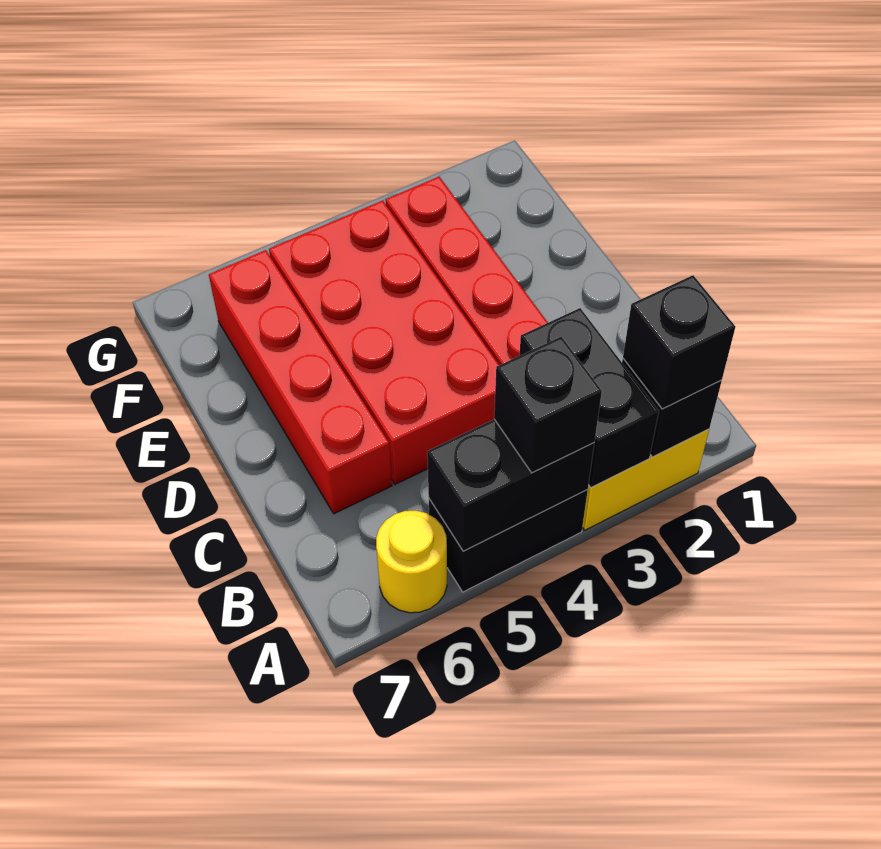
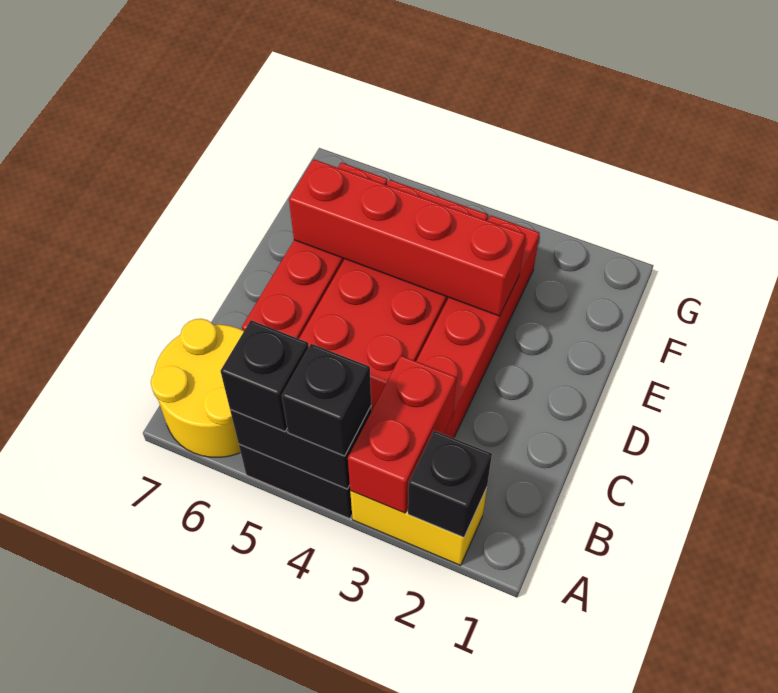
black 1x1 brick [623,275,735,409] -> black 1x1 brick moved to [220,320,309,432]
black 1x2 brick [519,308,659,487] -> red 1x2 brick [348,356,456,513]
yellow 1x1 round brick [376,511,447,613] -> yellow 2x2 round brick [151,319,244,457]
none -> red 1x4 brick [289,159,526,316]

